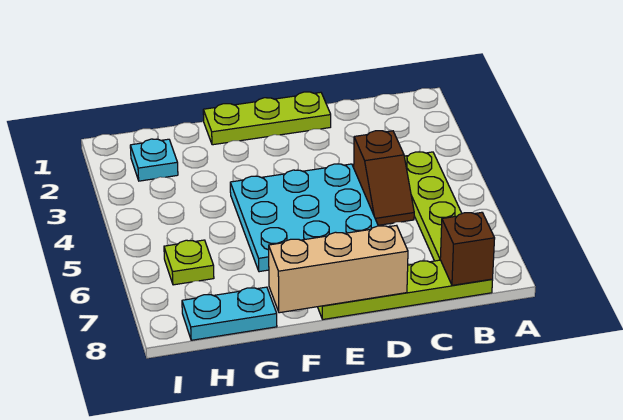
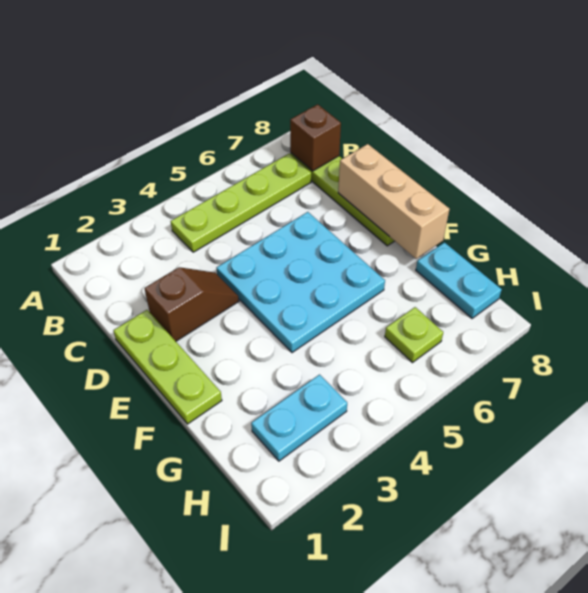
brown 1x2 slope [354,131,414,225] -> brown 1x2 slope moved to [144,267,239,341]
cyan 1x1 plate [130,139,178,181] -> cyan 1x2 plate [251,375,347,461]

